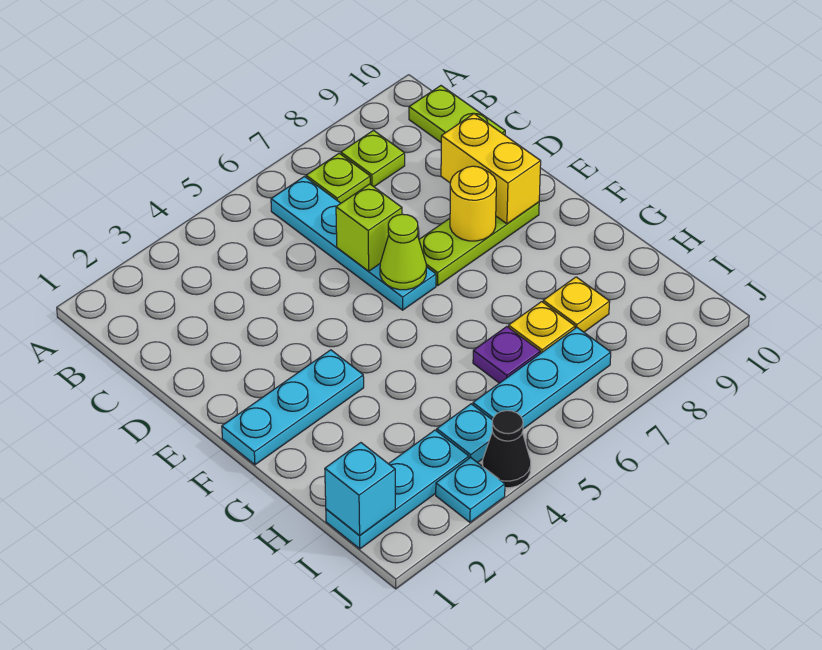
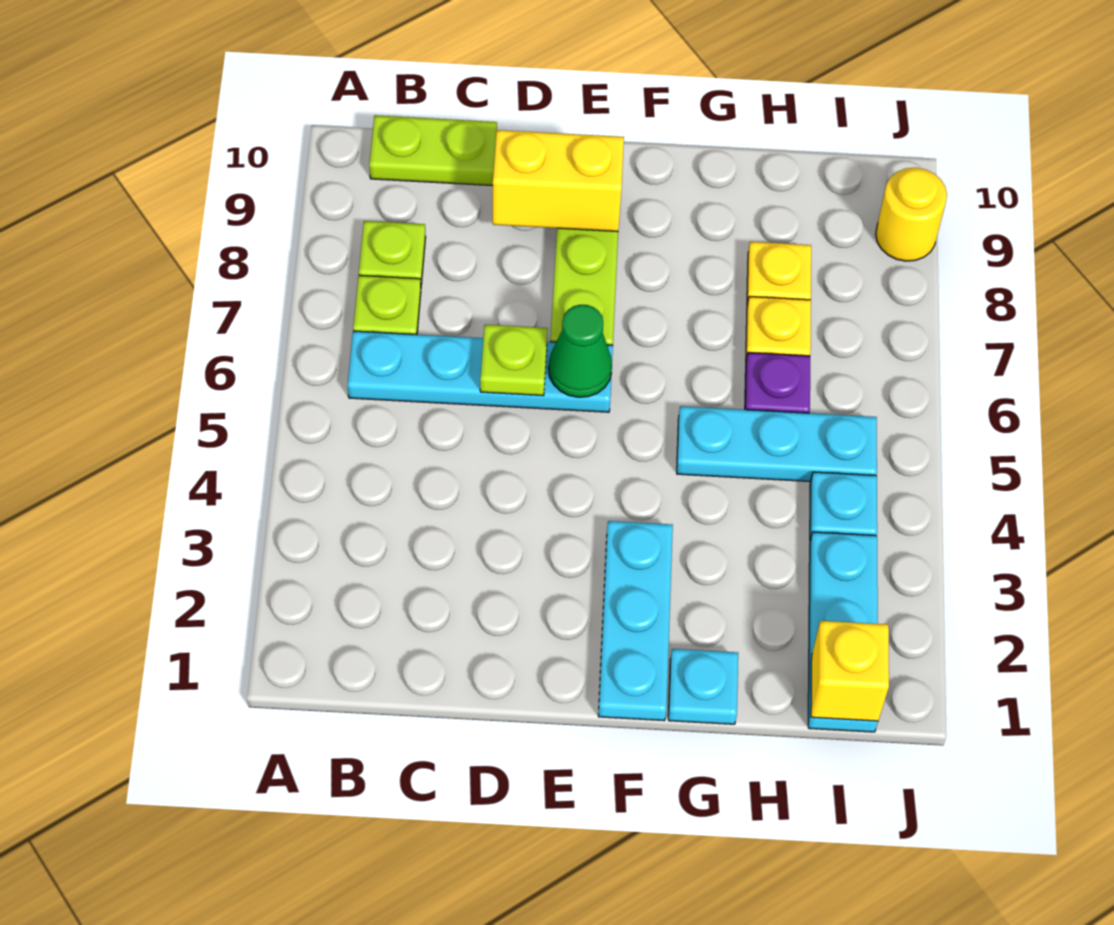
lime 1x1 brick [336,184,402,271] -> lime 1x1 plate [480,325,548,396]
lime 1x1 cone [380,214,426,290] -> green 1x1 cone [549,305,612,397]
yellow 1x1 round brick [450,166,496,241] -> yellow 1x1 round brick moved to [876,168,947,261]
cyan 1x1 brick [325,443,395,536] -> yellow 1x1 brick [811,621,889,721]
cyan 1x3 plate [473,327,611,429] -> cyan 1x3 plate turned to [677,406,877,482]
cyan 1x1 plate [436,457,505,522] -> cyan 1x1 plate moved to [668,649,738,724]
black 1x1 cone [483,411,531,488] -> none

